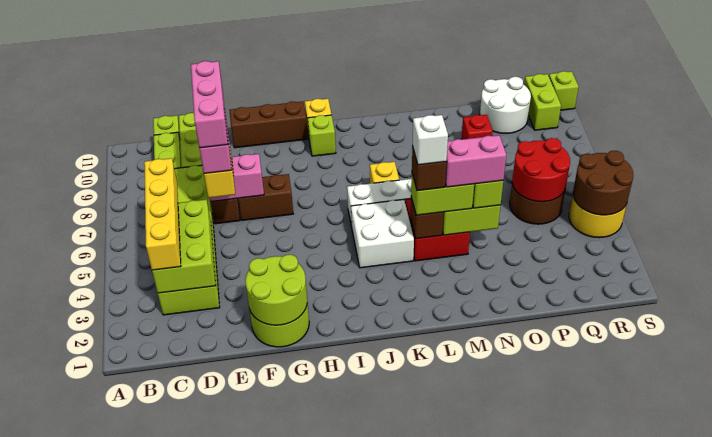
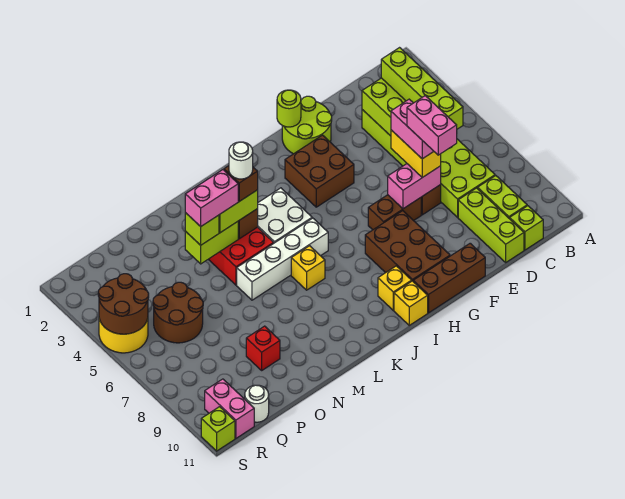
yellow 1x4 brick [144,158,181,270] -> lime 1x4 brick [381,48,463,129]
pink 1x3 brick [191,61,228,148] -> pink 1x2 brick [407,96,457,155]
lime 2x2 round brick [245,255,307,325] -> lime 1x1 round brick [277,90,301,127]
none -> brown 2x2 brick [285,135,354,207]
none -> brown 2x3 brick [365,211,450,281]
lime 1x1 brick [308,115,336,156] -> yellow 1x1 brick [378,266,412,310]
white 1x1 brick [412,115,448,165] -> white 1x1 round brick [229,142,253,179]
red 2x2 round brick [512,138,570,202] -> none
white 2x2 round brick [480,77,531,133] -> white 1x1 round brick [245,385,269,422]
lime 1x2 brick [524,74,561,130] -> pink 1x2 brick [205,379,254,438]

